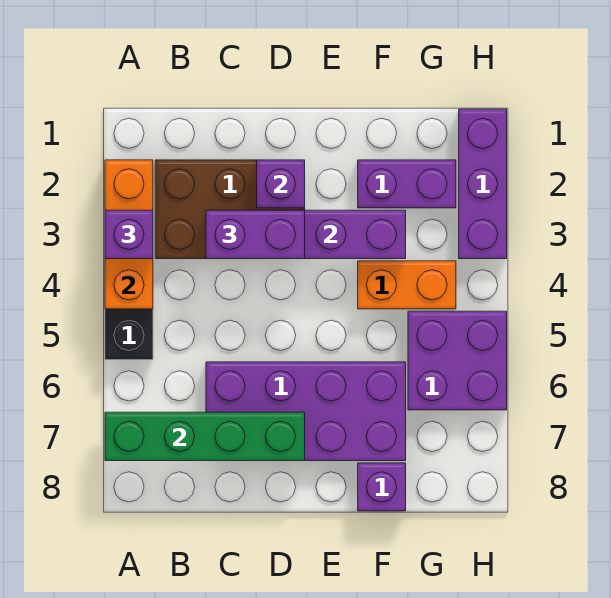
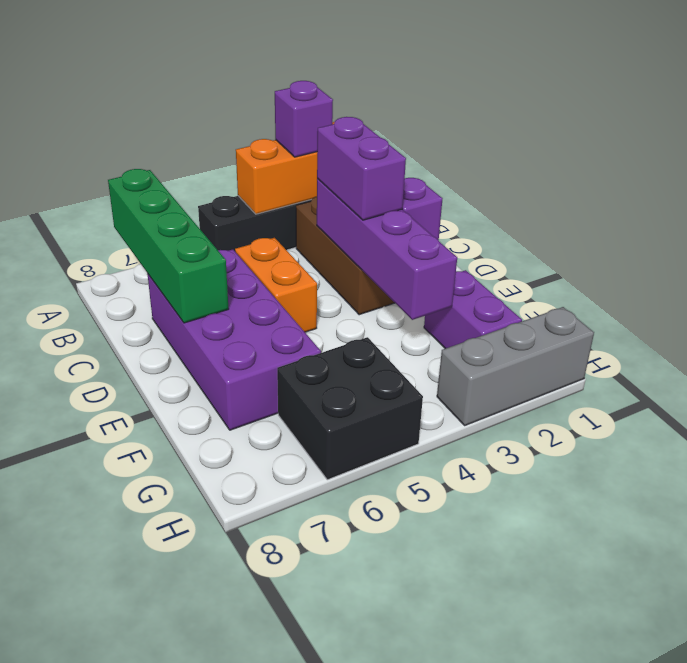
orange 1x2 brick [358,261,456,309] -> orange 1x2 brick moved to [235,238,317,332]
purple 1x1 brick [358,463,406,511] -> none
purple 2x2 brick [408,311,507,410] -> black 2x2 brick [277,337,423,480]
purple 1x3 brick [459,109,507,259] -> grey 1x3 brick [437,307,594,425]

